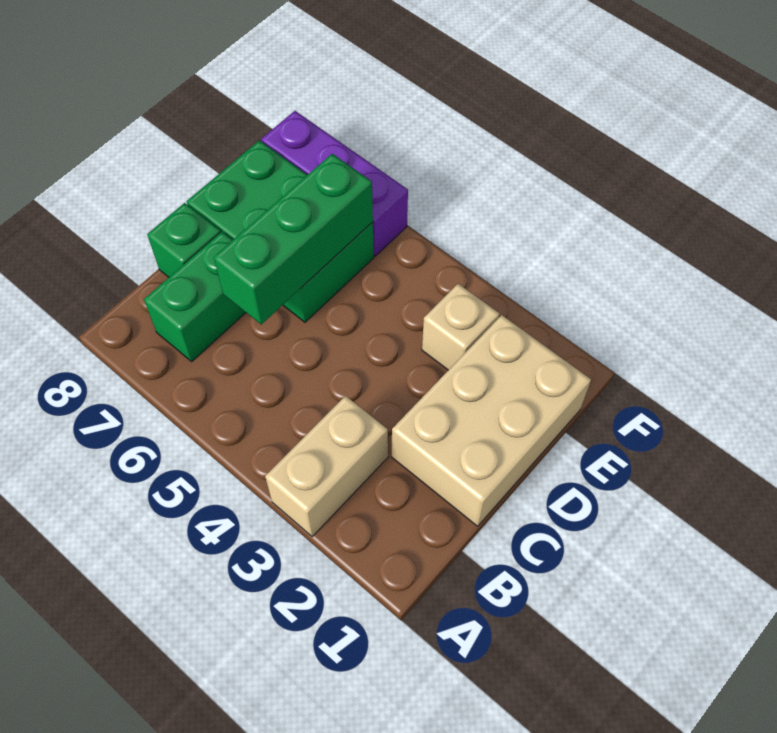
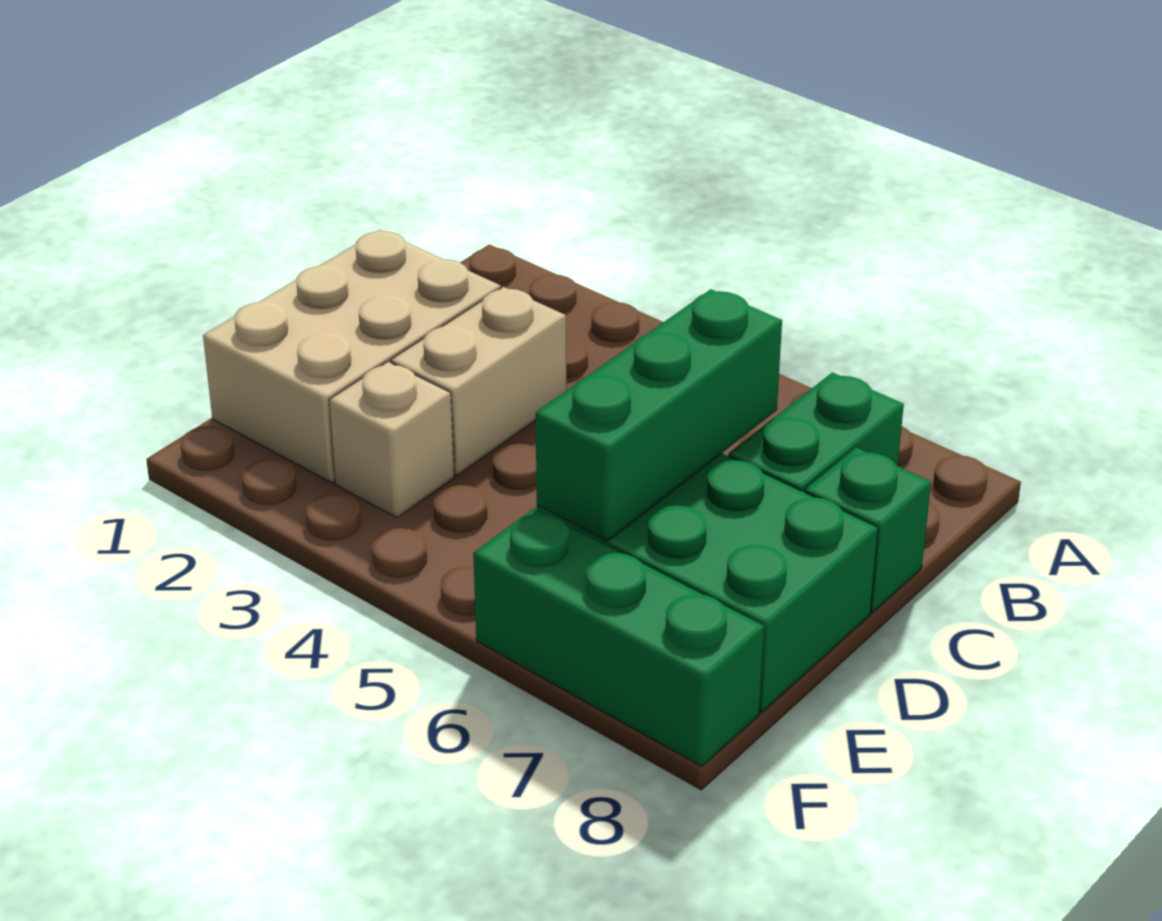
tan 1x2 brick [265,396,388,537] -> tan 1x2 brick moved to [391,287,566,475]
purple 1x3 brick [261,111,408,256] -> green 1x3 brick [473,508,764,766]

